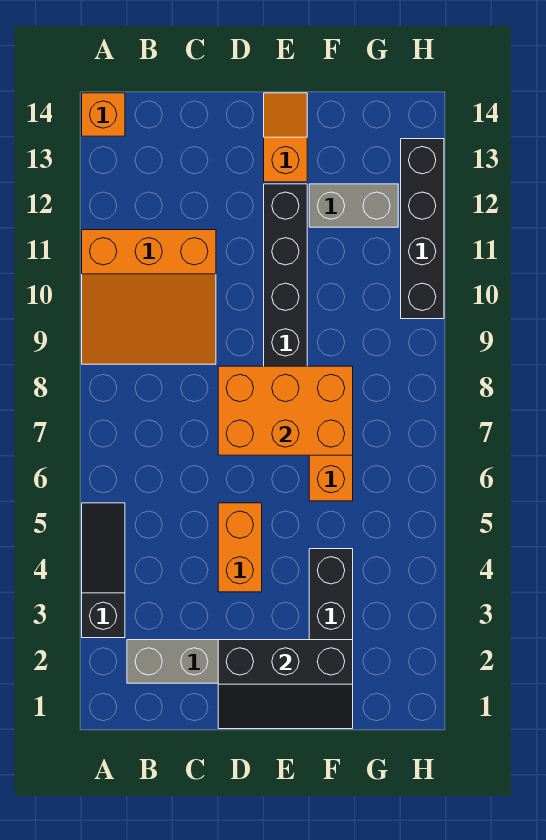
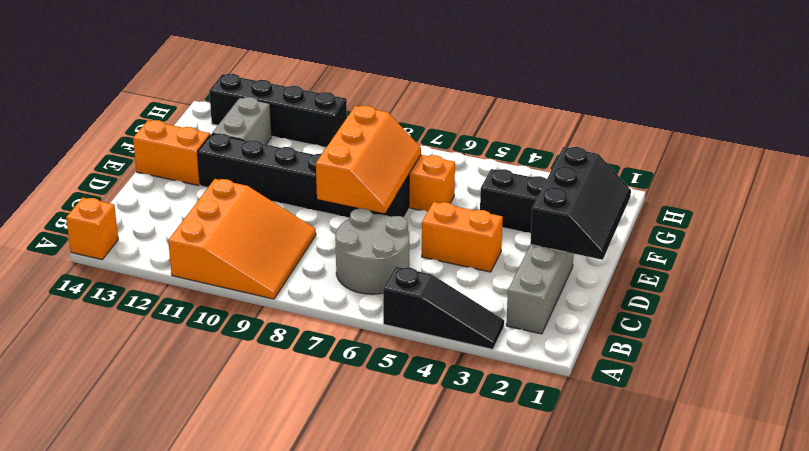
black 1x3 slope [82,503,125,638] -> black 1x3 slope turned to [383,267,504,349]
none -> grey 2x2 round brick [335,208,409,294]
orange 2x3 brick [218,366,353,455] -> orange 2x3 slope [316,106,421,213]
orange 1x2 slope [264,93,307,182] -> orange 1x2 brick [133,120,210,185]

